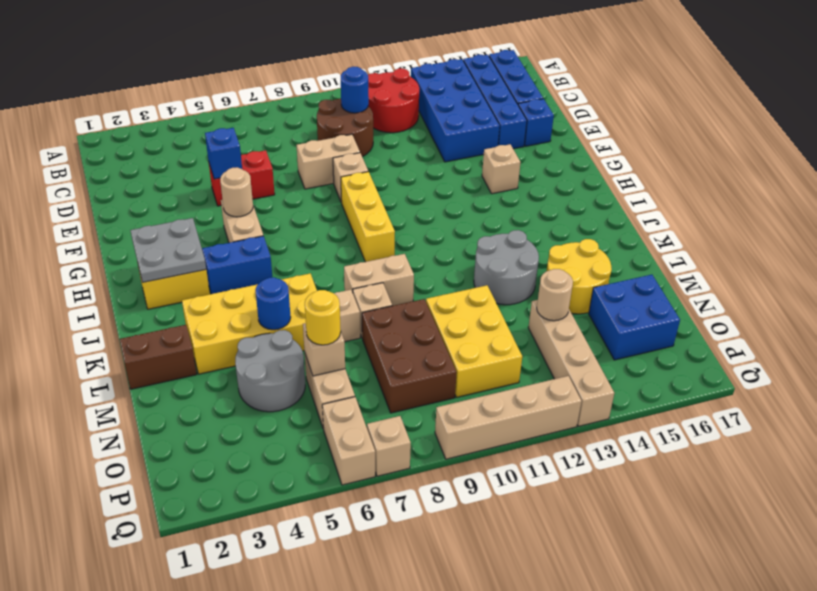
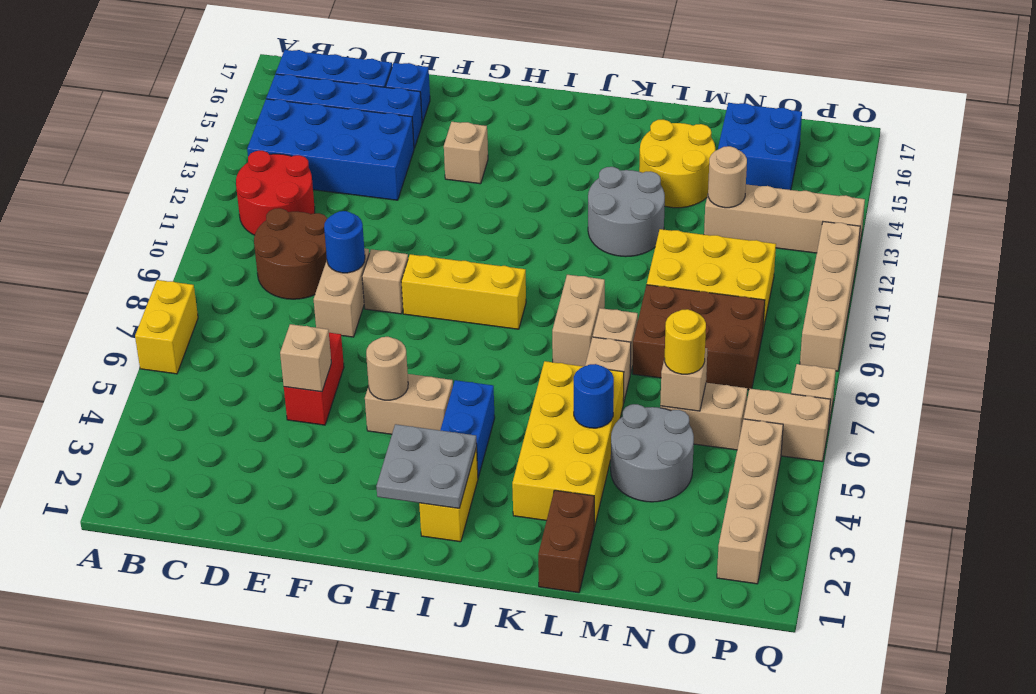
none -> yellow 1x2 brick [135,280,198,374]
blue 1x1 round brick [341,67,369,113] -> blue 1x1 round brick moved to [324,211,365,273]
blue 1x1 brick [205,128,242,179] -> tan 1x1 brick [280,324,331,392]
none -> tan 1x4 brick [717,419,783,584]

